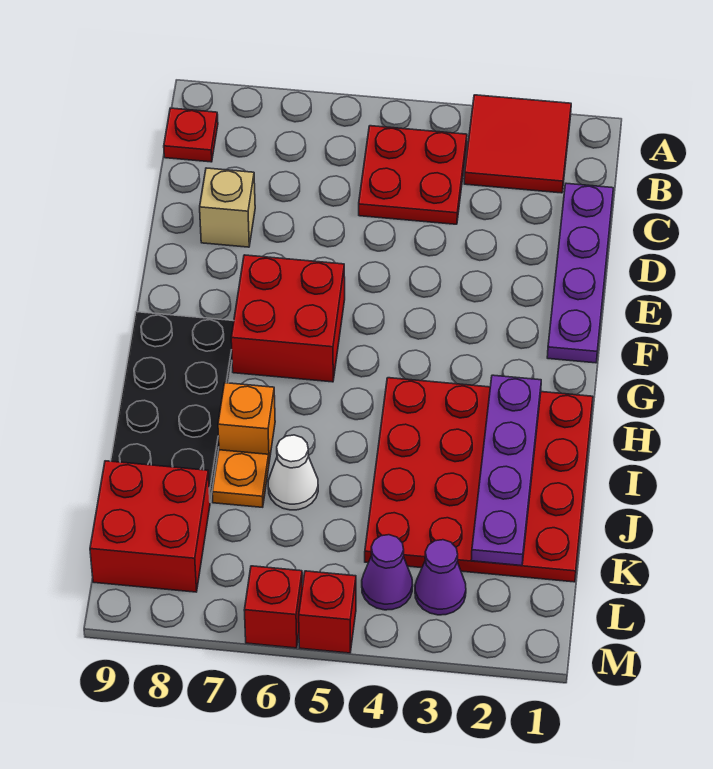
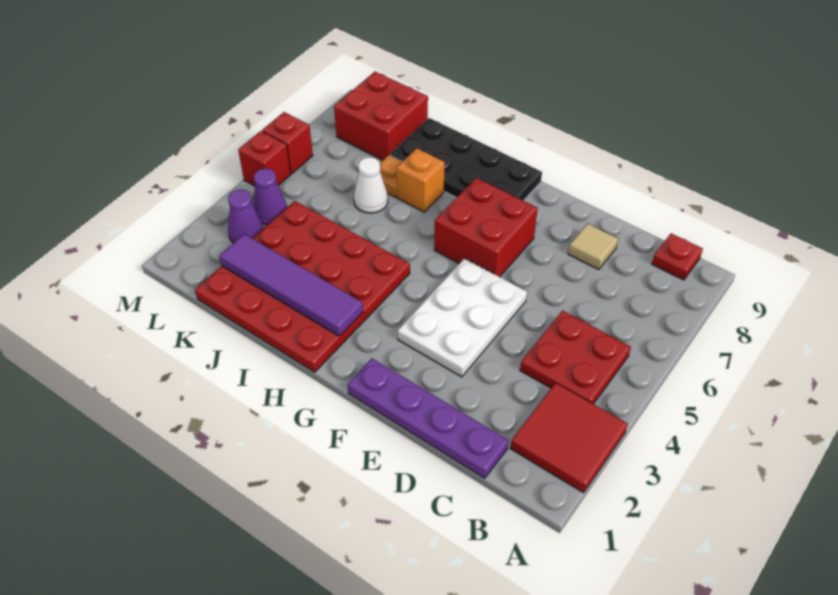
tan 1x1 brick [200,168,255,247] -> tan 1x1 tile [568,224,618,270]
none -> white 2x3 plate [397,258,527,377]
purple 1x4 plate [471,375,541,566] -> purple 1x4 tile [219,234,363,336]

